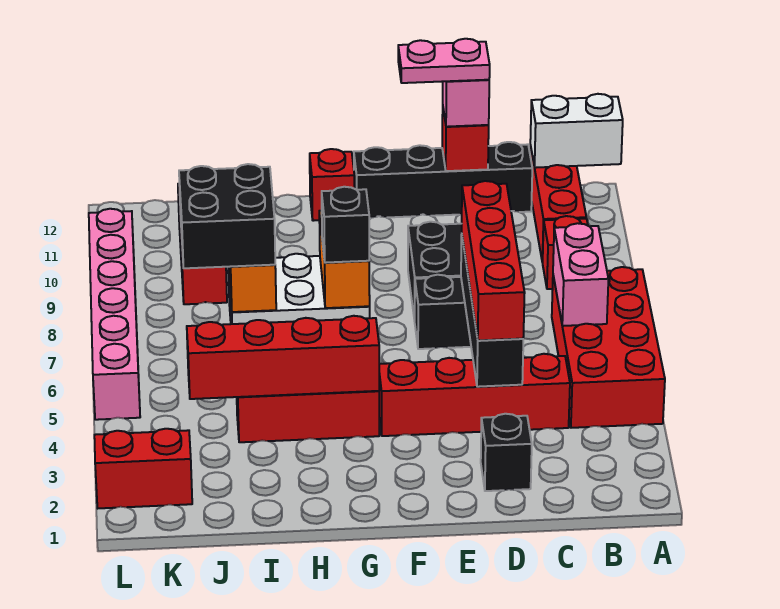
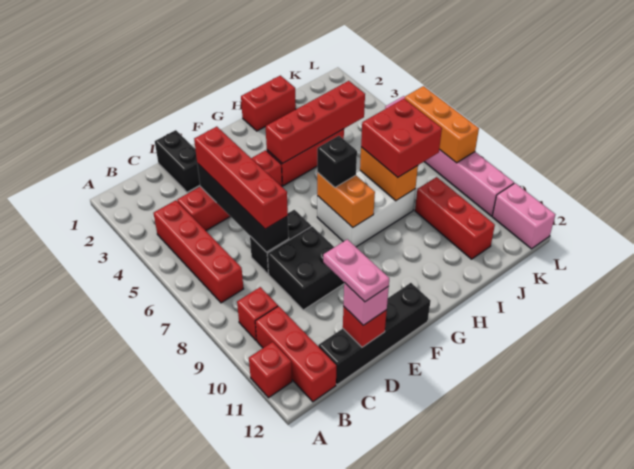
red 2x4 brick [552,267,665,428] -> red 1x4 brick [154,200,243,303]
white 1x2 brick [530,94,623,168] -> none
pink 1x2 brick [553,223,608,326] -> pink 1x2 brick moved to [492,183,555,249]
black 1x1 brick [481,414,532,491] -> black 1x2 brick [155,130,200,192]
pink 1x2 plate [398,39,490,83] -> pink 1x2 plate turned to [323,239,389,302]
red 1x1 brick [310,149,355,221] -> red 1x1 brick moved to [249,342,292,398]
black 2x2 brick [179,164,275,268] -> red 2x2 brick [361,99,442,177]
red 1x2 brick [94,429,192,508] -> red 1x2 brick moved to [241,76,296,131]
none -> orange 1x3 brick [405,86,479,163]

